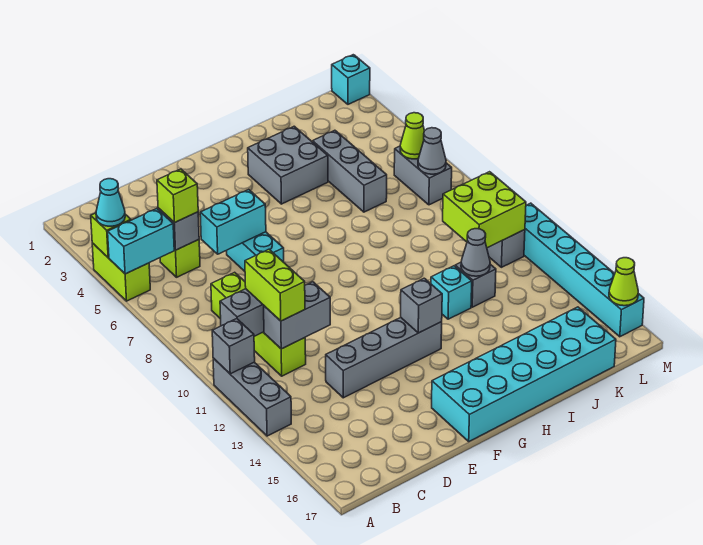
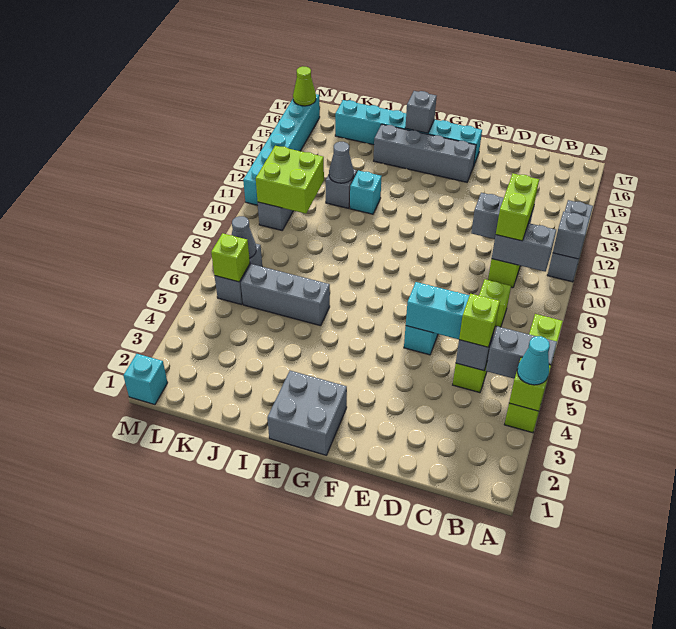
lime 1x2 brick [92,243,150,301] -> lime 1x4 brick [504,314,563,433]
cyan 1x2 brick [108,209,174,274] -> grey 1x2 brick [486,326,557,379]
grey 1x4 brick [326,318,442,398] -> grey 1x4 brick moved to [374,124,476,182]
cyan 2x6 brick [432,307,616,441] -> cyan 1x6 brick [335,100,482,164]
grey 1x1 brick [401,278,442,333] -> grey 1x1 brick moved to [405,91,437,133]
grey 2x2 brick [248,126,328,204] -> grey 2x2 brick moved to [267,371,347,455]
grey 1x3 brick [313,130,387,212] -> grey 1x3 brick turned to [241,264,330,326]
lime 1x1 cone [400,113,424,159] -> lime 1x1 brick [211,233,250,282]

